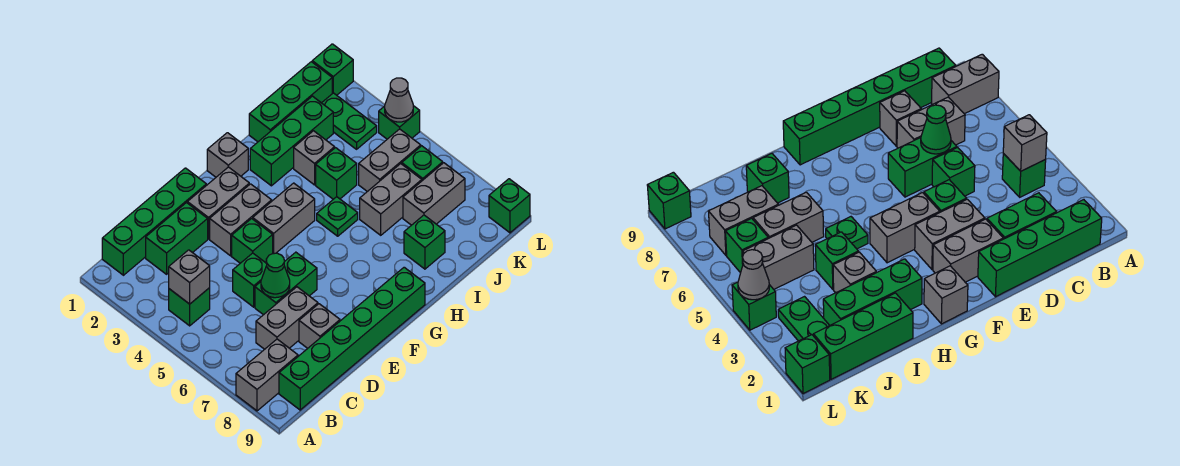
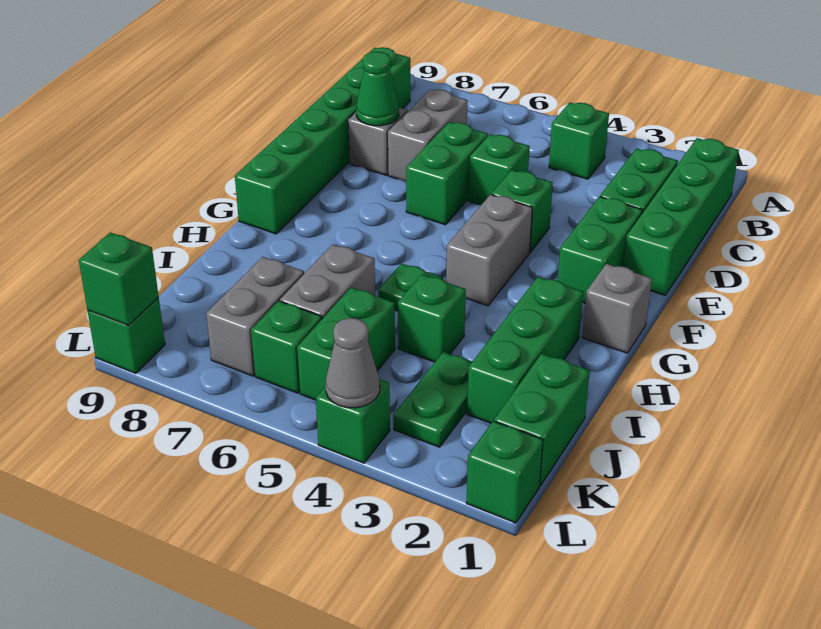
grey 1x2 brick [236,339,298,411] -> none
grey 1x1 brick [169,250,210,304] -> none
green 1x1 cone [261,253,290,298] -> green 1x1 cone moved to [356,52,399,126]
grey 1x2 brick [187,167,249,239] -> green 1x2 brick [558,197,642,303]
grey 1x2 brick [210,184,272,256] -> none
green 1x3 brick [249,62,332,142] -> green 1x2 brick [494,354,590,486]
grey 1x1 brick [294,131,335,185] -> none
green 1x1 brick [404,215,445,269] -> green 1x1 brick moved to [79,233,159,325]
grey 1x2 brick [359,129,421,192] -> green 1x2 brick [297,288,395,400]
green 1x2 plate [322,93,377,149] -> green 1x2 plate turned to [393,352,472,447]

